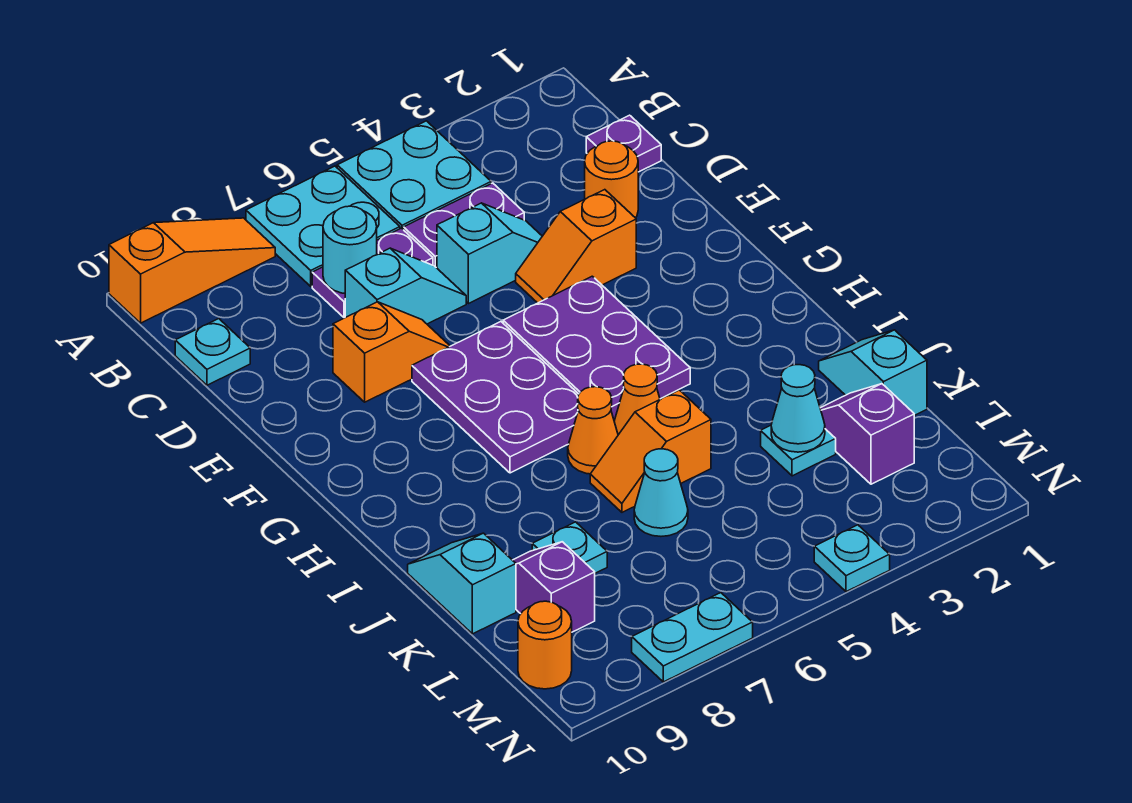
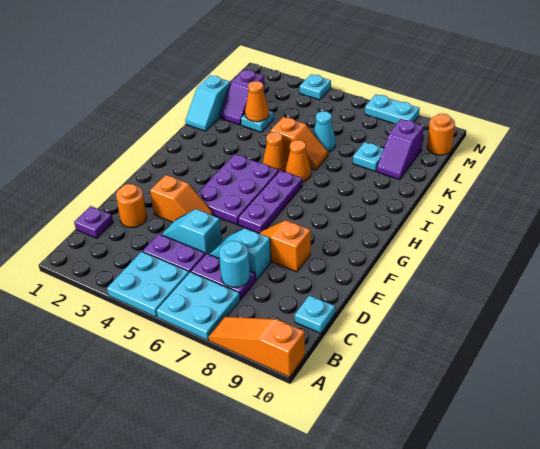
purple 2x3 plate [412,322,579,473] -> purple 1x3 plate [238,170,302,234]
cyan 1x2 slope [408,533,516,634] -> none
cyan 1x1 cone [771,365,825,452] -> orange 1x1 cone [245,81,269,122]

